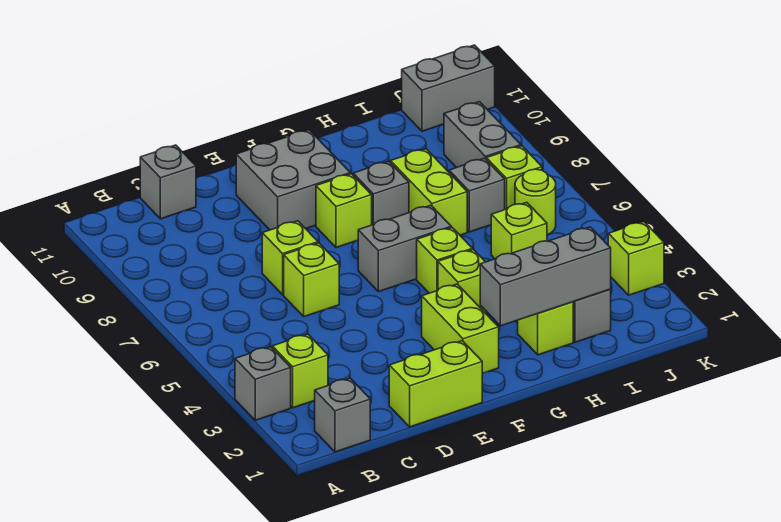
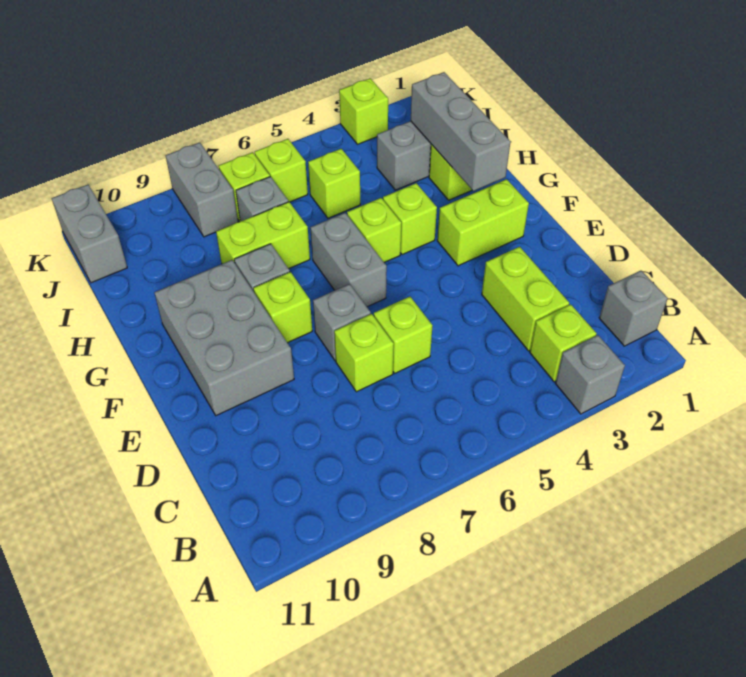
grey 1x1 brick [140,145,196,219] -> grey 1x1 brick moved to [313,284,371,360]
lime 1x2 brick [389,341,482,427] -> lime 1x2 brick moved to [482,247,569,351]
grey 2x2 brick [236,130,350,230] -> grey 2x3 brick [154,260,294,416]
lime 1x1 round brick [515,169,556,235] -> lime 1x1 brick [255,139,308,202]
grey 1x2 brick [444,102,521,168] -> grey 1x2 brick turned to [166,142,238,237]

